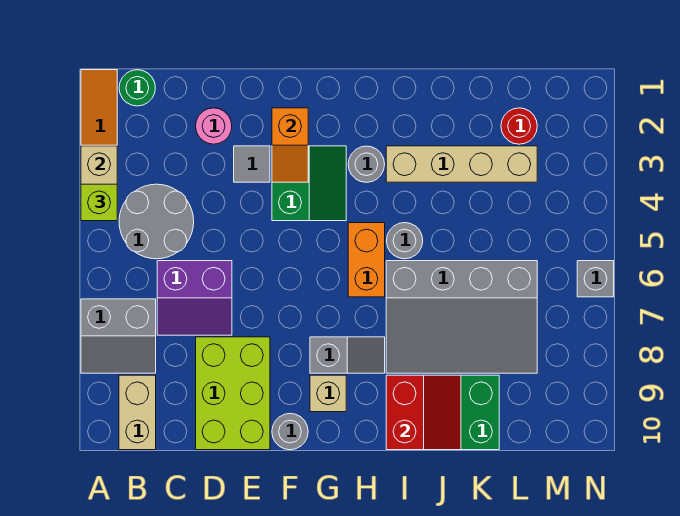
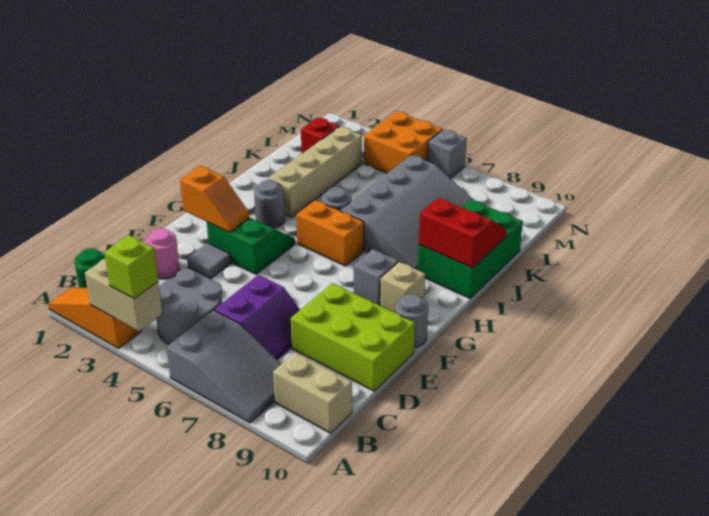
grey 2x2 slope [81,299,156,373] -> grey 2x3 slope [166,310,281,423]
red 1x1 round brick [501,108,537,144] -> red 1x1 brick [301,118,339,153]
none -> orange 2x2 brick [364,111,442,173]

